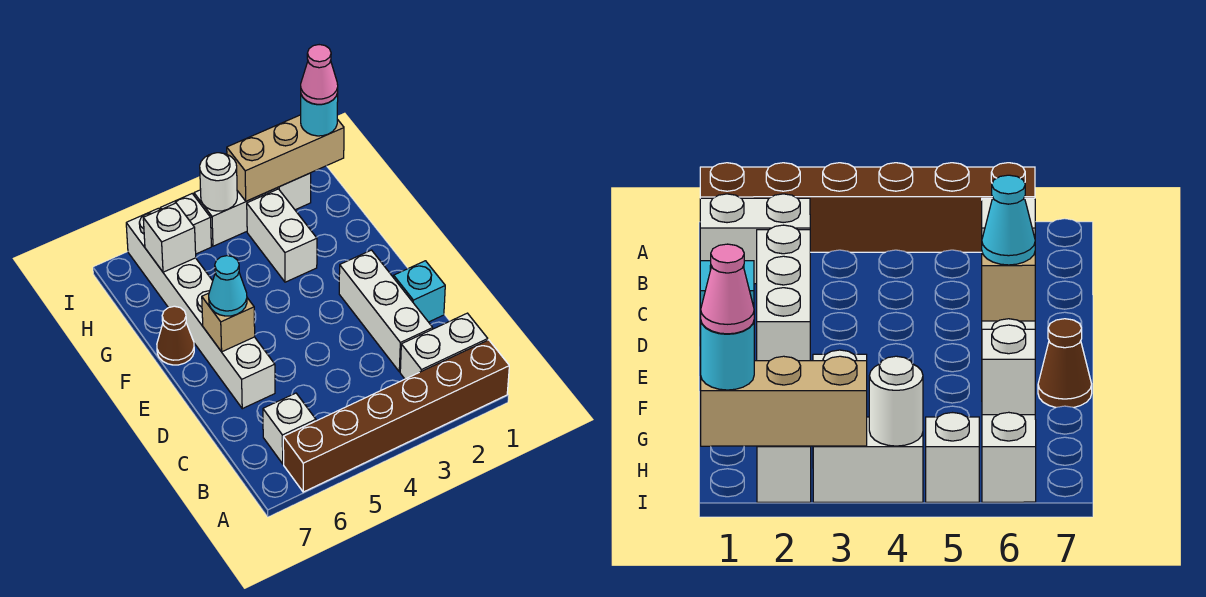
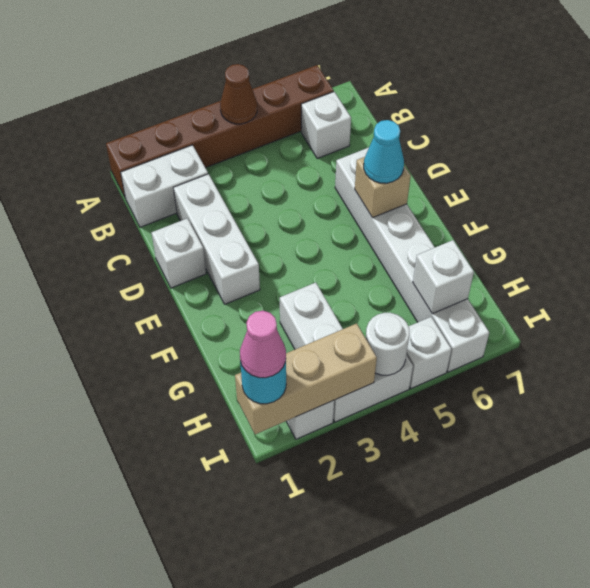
cyan 1x1 brick [394,261,445,322] -> white 1x1 brick [151,218,206,288]
brown 1x1 cone [157,306,194,365] -> brown 1x1 cone moved to [220,64,257,124]

